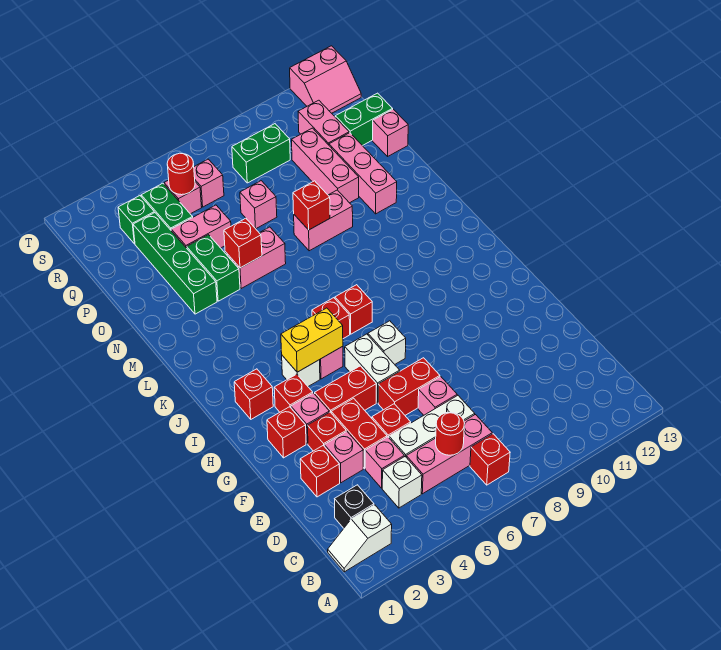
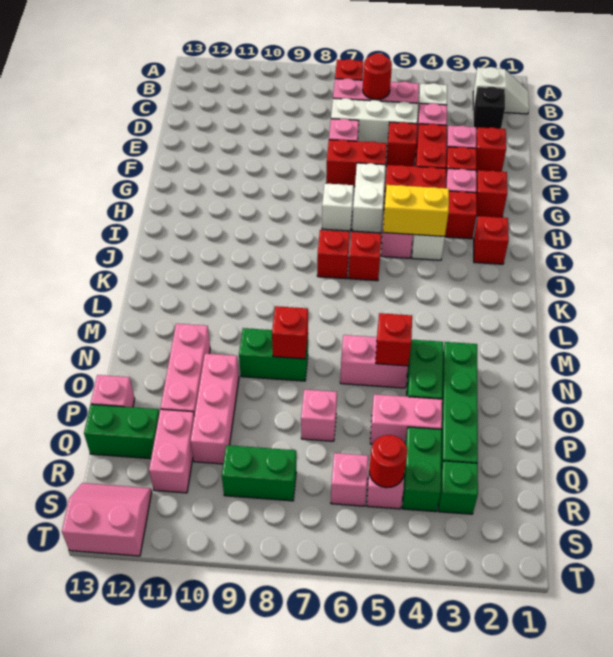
pink 1x2 brick [294,190,353,251] -> green 1x2 brick [239,328,308,381]

